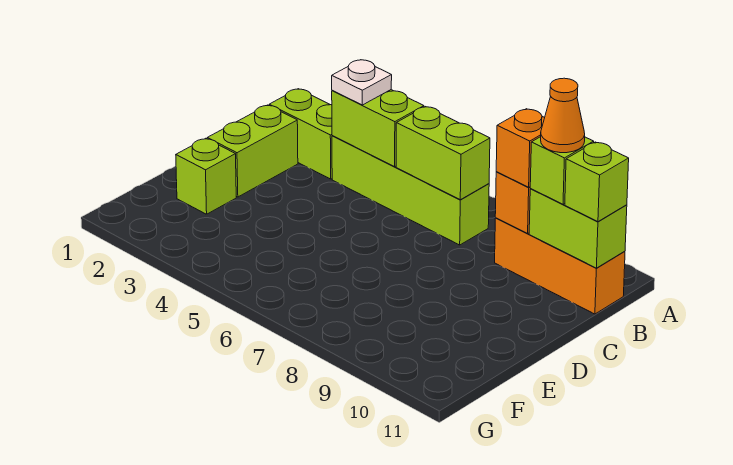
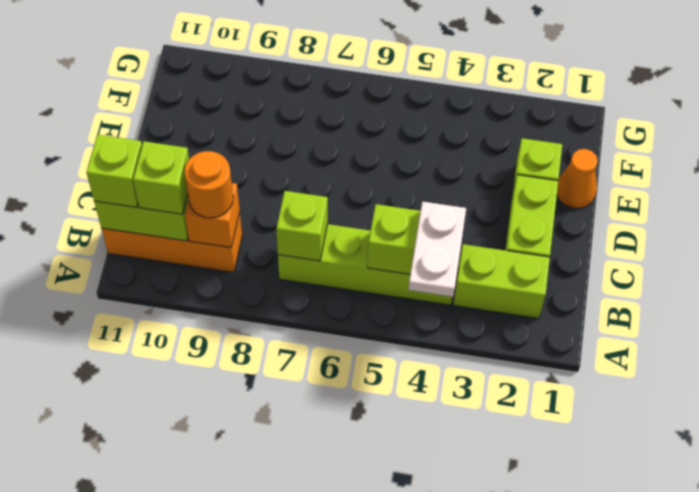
white 1x1 plate [332,60,392,105] -> white 1x2 plate [408,202,466,297]
lime 1x2 brick [396,107,490,200] -> lime 1x1 brick [276,191,328,261]
orange 1x1 brick [496,109,545,187] -> orange 1x1 round brick [185,151,233,218]
orange 1x1 cone [541,78,585,153] -> orange 1x1 cone moved to [557,149,598,208]

